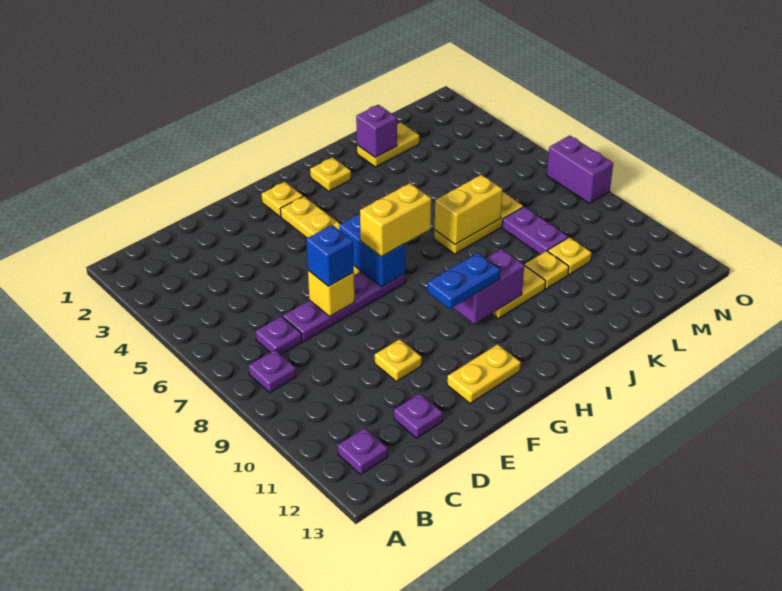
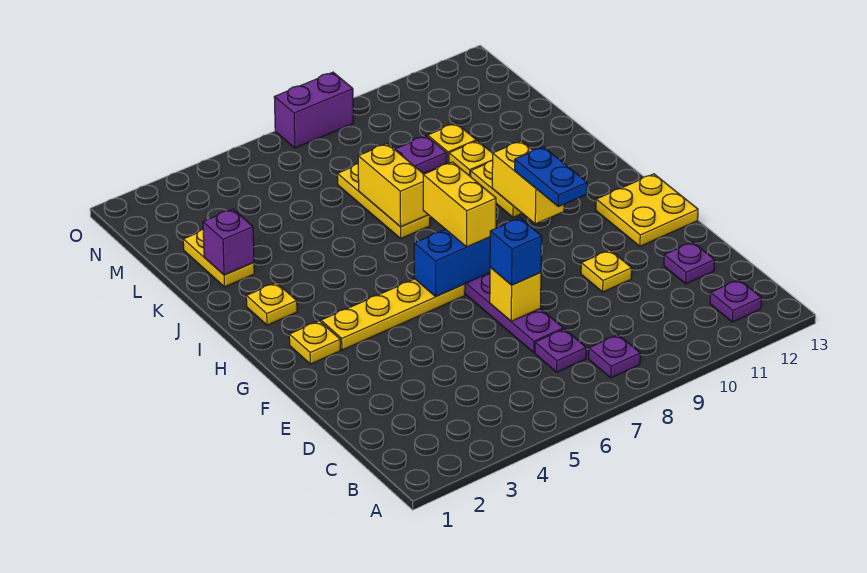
yellow 1x2 plate [447,344,521,403] -> yellow 2x2 plate [596,174,698,246]
purple 1x2 brick [453,249,524,324] -> yellow 1x2 brick [492,141,564,224]

